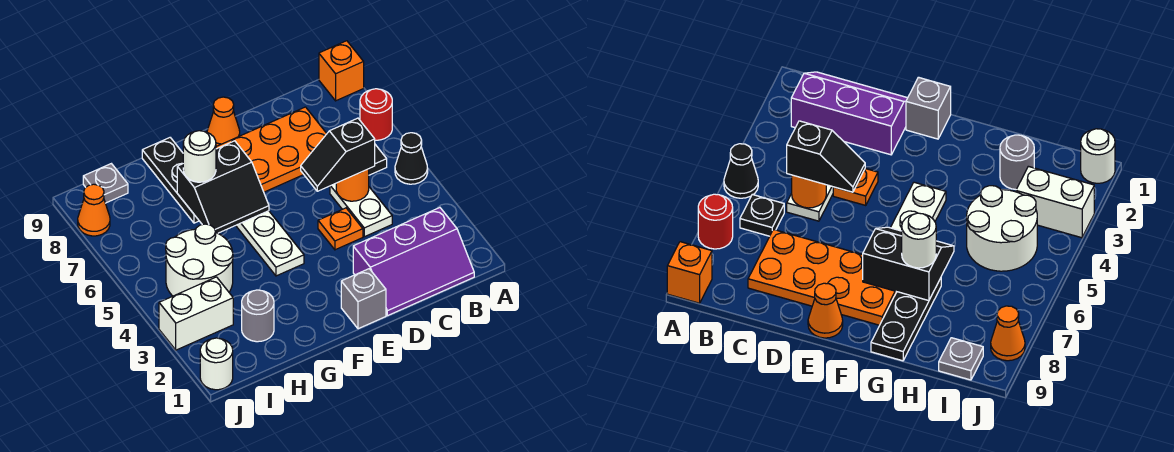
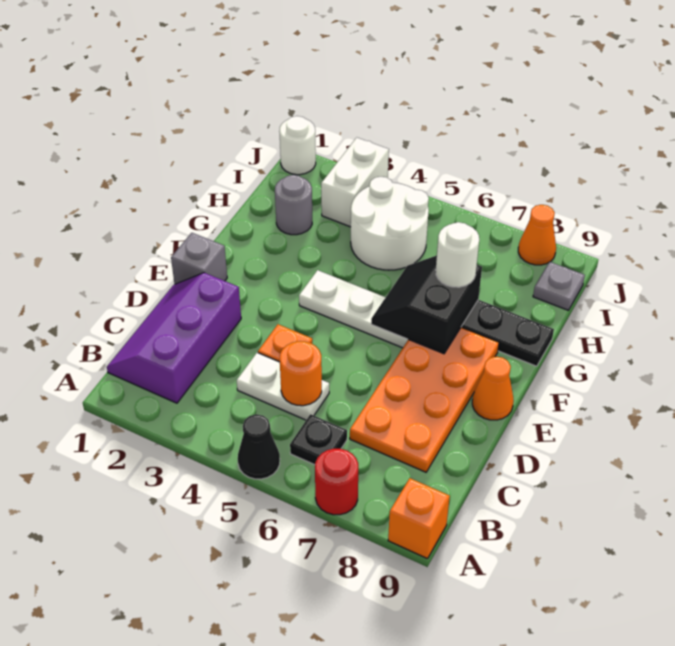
black 1x2 slope [301,118,375,191] -> none

